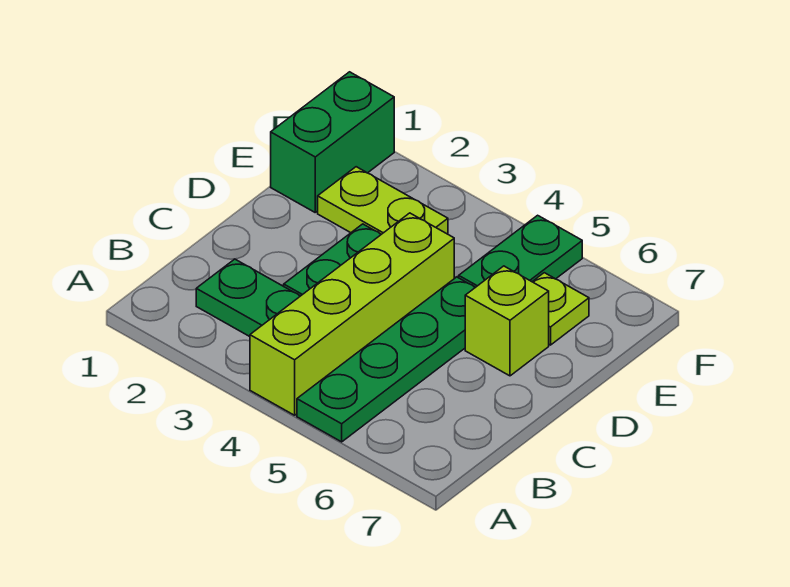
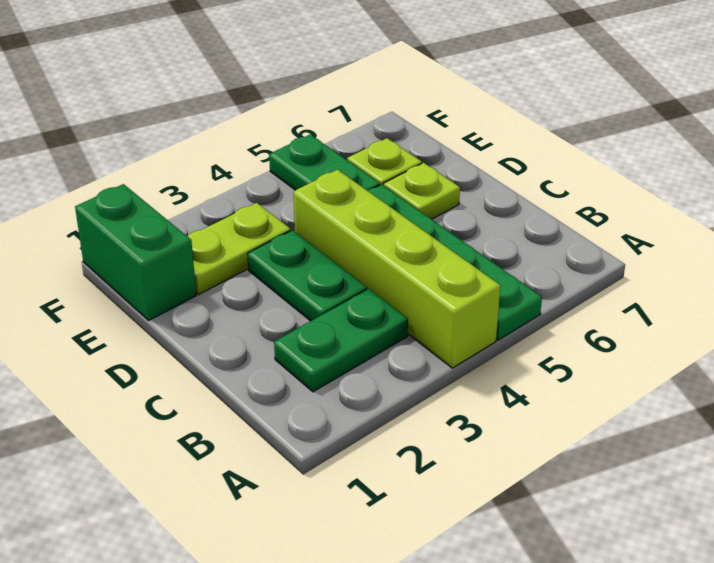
lime 1x1 brick [465,266,549,376] -> lime 1x1 plate [384,163,460,219]

